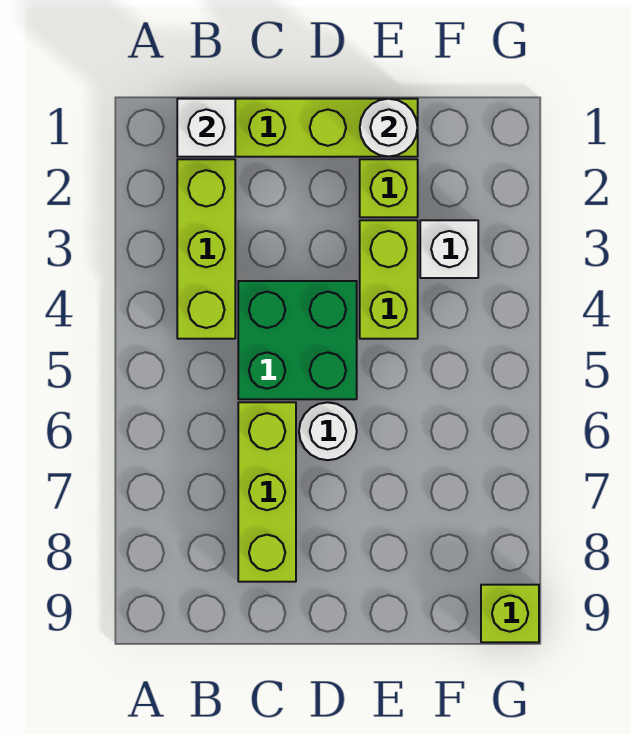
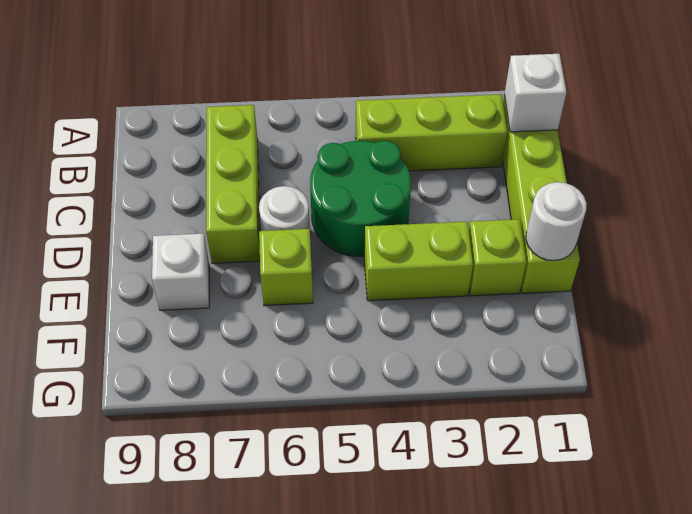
green 2x2 brick [238,281,357,399] -> green 2x2 round brick [310,141,411,257]
lime 1x3 brick [238,402,296,582] -> lime 1x3 brick turned to [206,105,260,263]
white 1x1 brick [420,220,478,278] -> white 1x1 brick moved to [152,234,209,310]
lime 1x1 brick [481,585,539,642] -> lime 1x1 brick moved to [259,229,313,306]

